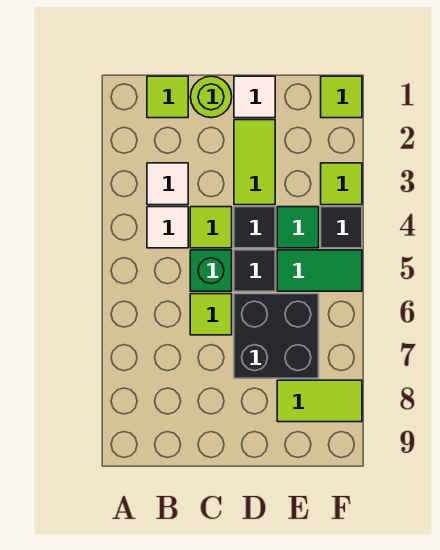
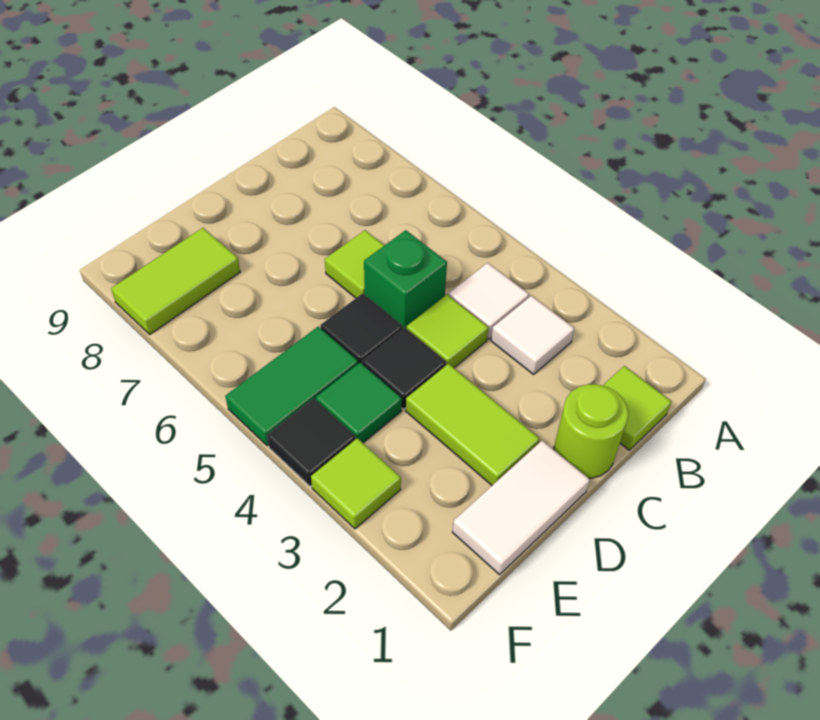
white 1x1 tile [234,76,275,118] -> white 1x2 tile [453,441,590,575]
black 2x2 brick [234,294,319,378] -> none
lime 1x1 tile [321,76,362,118] -> none

